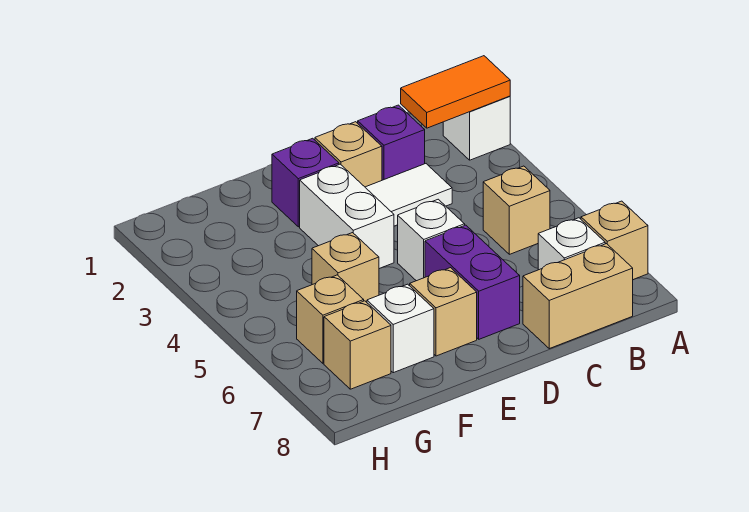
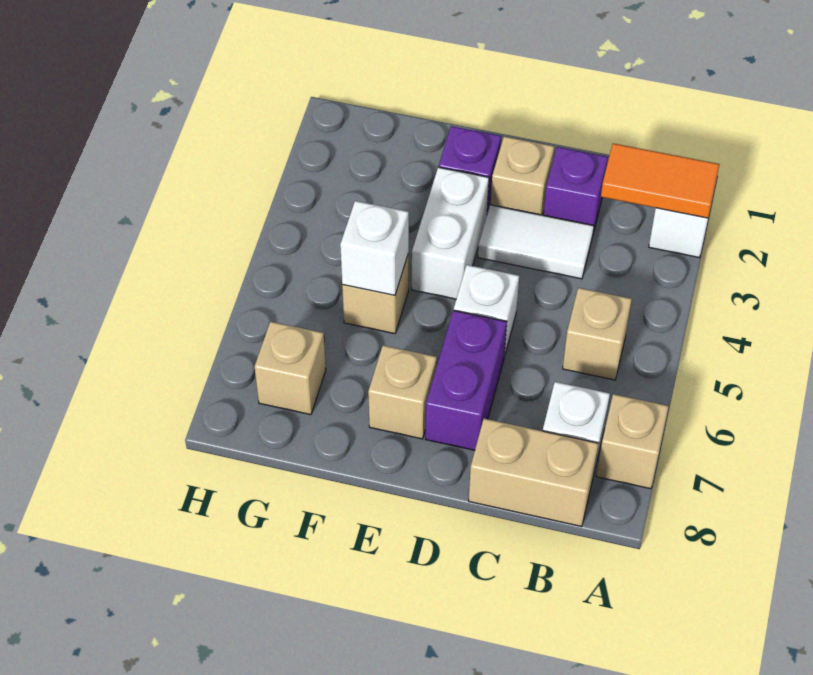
white 1x1 brick [367,284,434,373] -> white 1x1 brick moved to [340,201,409,295]
tan 1x1 brick [297,275,364,363] -> none

